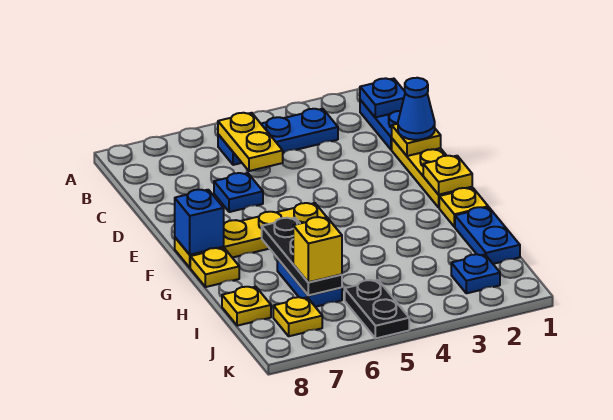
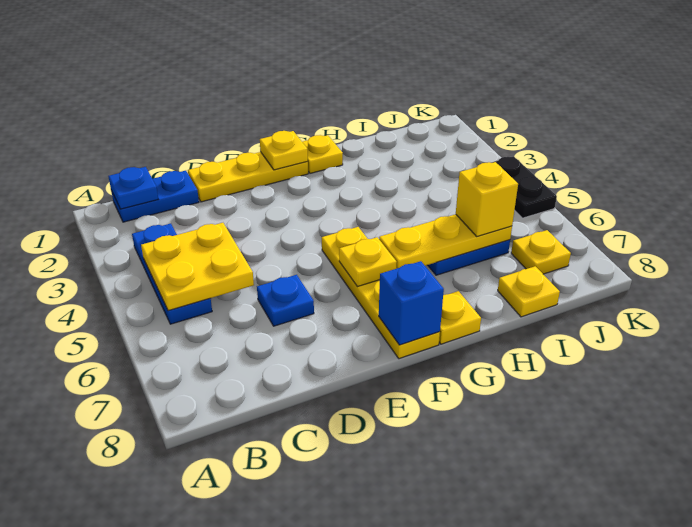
yellow 1x2 plate [218,113,283,171] -> yellow 2x2 plate [141,223,254,311]
yellow 1x1 plate [392,124,441,156] -> yellow 1x1 plate moved to [339,237,397,287]
blue 1x1 cone [398,78,435,140] -> none
black 1x3 plate [262,218,342,295] -> yellow 1x3 plate [379,214,512,269]
blue 1x2 plate [455,207,520,264] -> none
blue 1x1 plate [451,254,500,293] -> none
black 1x2 plate [345,280,409,338] -> black 1x2 plate turned to [492,157,557,218]

